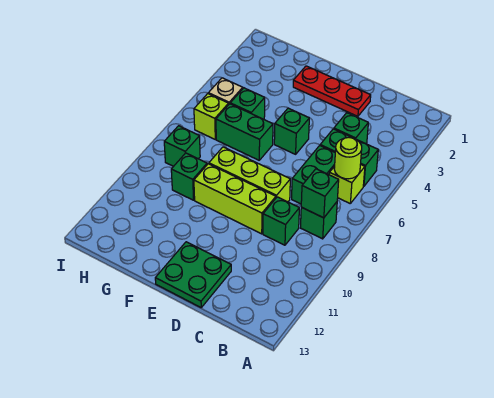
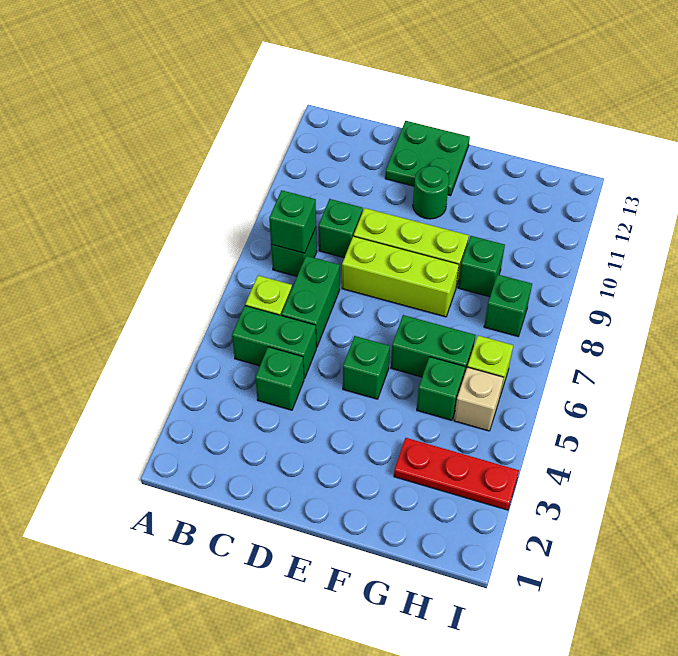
lime 1x1 round brick [334,138,362,179] -> none
red 1x3 plate [293,66,371,116] -> red 1x3 plate moved to [394,438,519,510]
none -> green 1x1 round brick [413,166,449,219]

